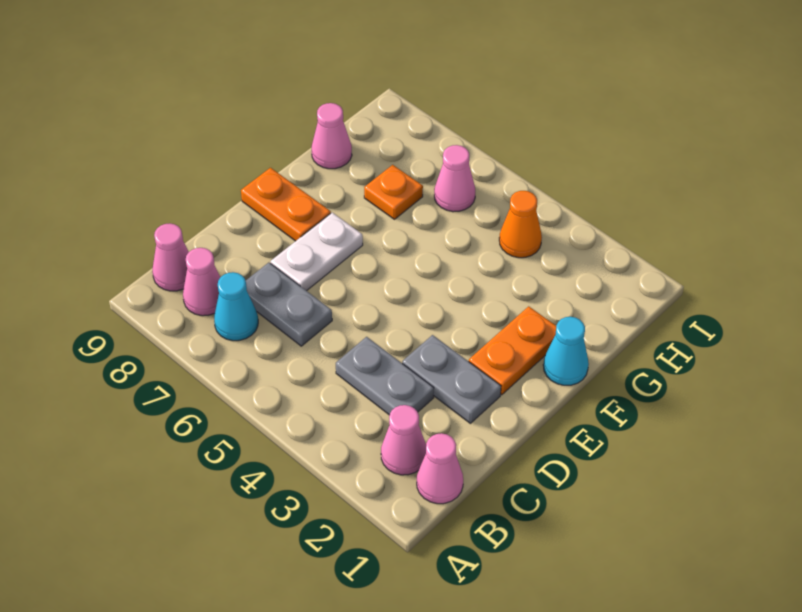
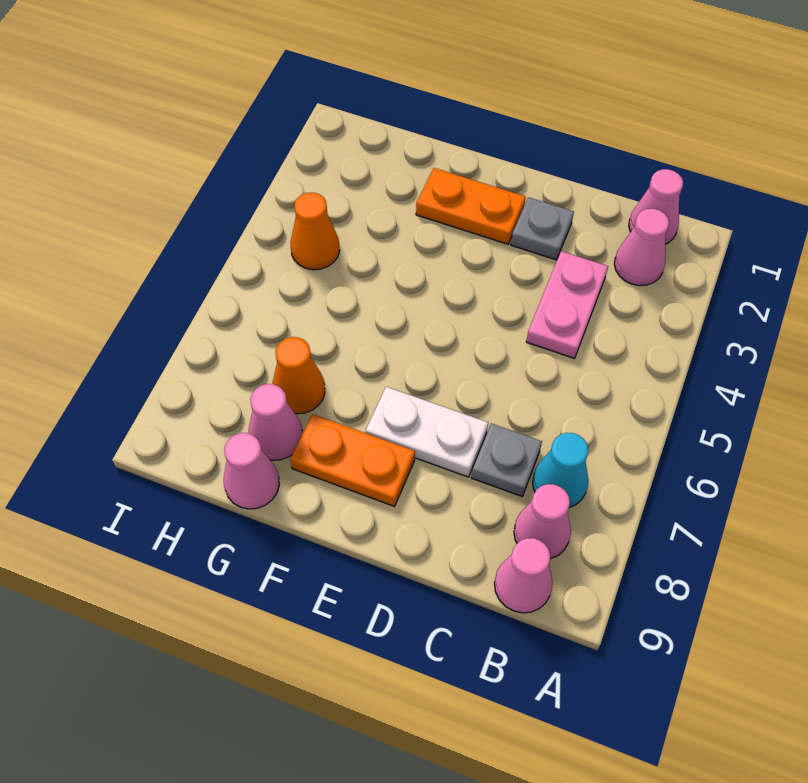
grey 1x2 plate [336,337,434,415] -> pink 1x2 plate [526,251,608,358]
grey 1x2 plate [246,263,332,346] -> grey 1x1 plate [471,424,542,496]
grey 1x2 plate [402,335,501,423] -> grey 1x1 plate [511,197,574,260]
orange 1x2 plate [241,168,331,241] -> orange 1x2 plate turned to [290,414,415,507]
cyan 1x1 cone [543,317,589,385] -> none
orange 1x1 plate [364,165,423,219] -> orange 1x1 cone [272,337,325,414]
pink 1x1 cone [434,145,475,212] -> pink 1x1 cone moved to [249,384,302,460]

